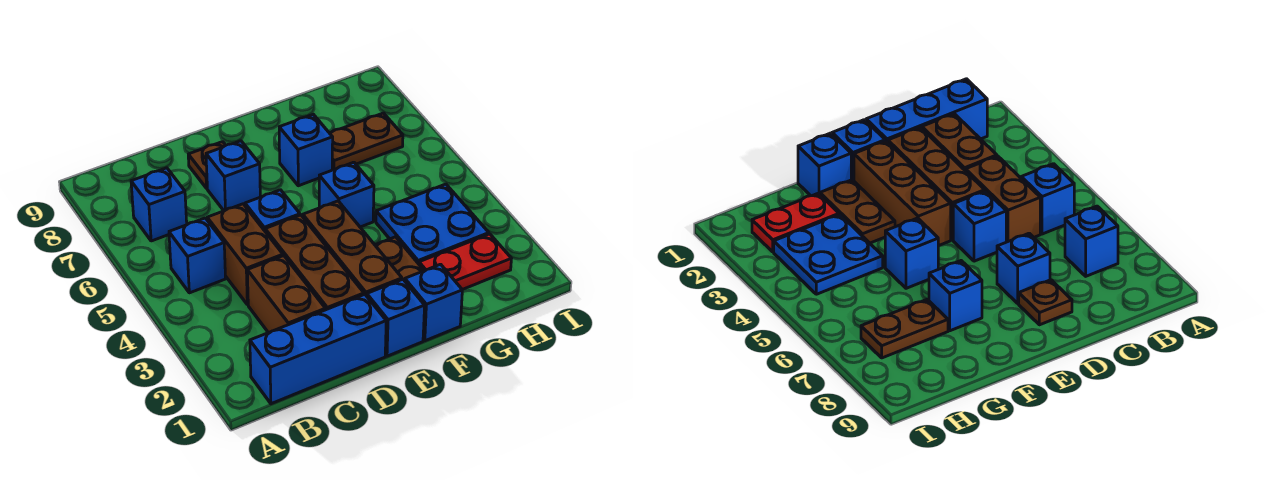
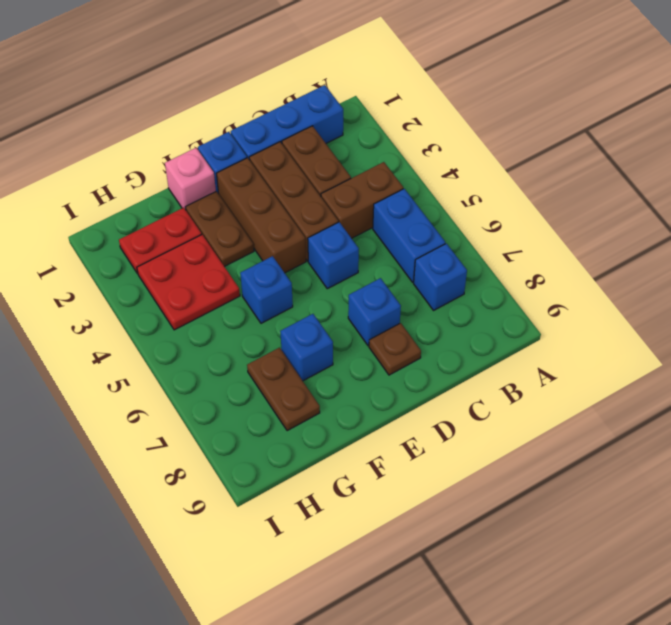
blue 1x1 brick [169,218,226,293] -> blue 1x2 brick [373,189,445,282]
brown 1x2 brick [207,204,283,305] -> brown 1x2 brick turned to [321,162,403,238]
blue 1x1 brick [405,264,462,341] -> pink 1x1 brick [165,148,216,210]
blue 2x2 plate [376,184,489,264] -> red 2x2 plate [137,235,240,330]
brown 1x2 plate [330,113,403,170] -> brown 1x2 plate turned to [247,348,320,431]

